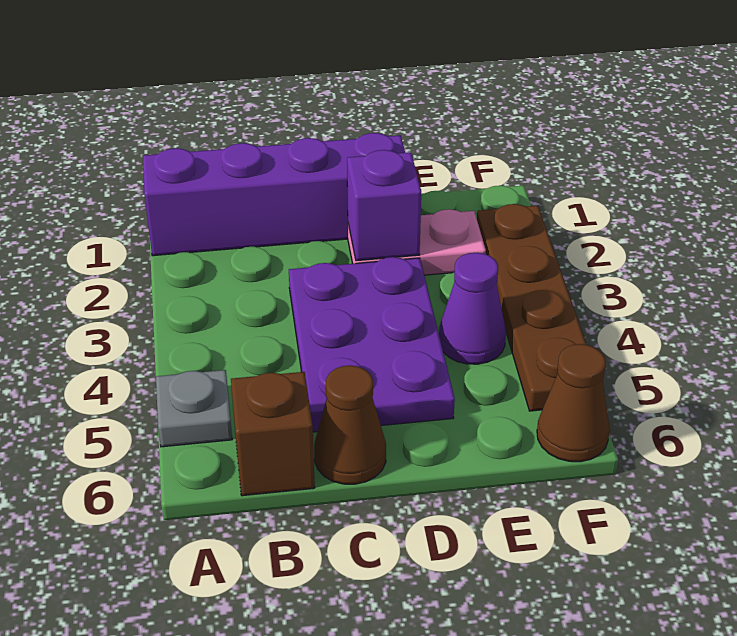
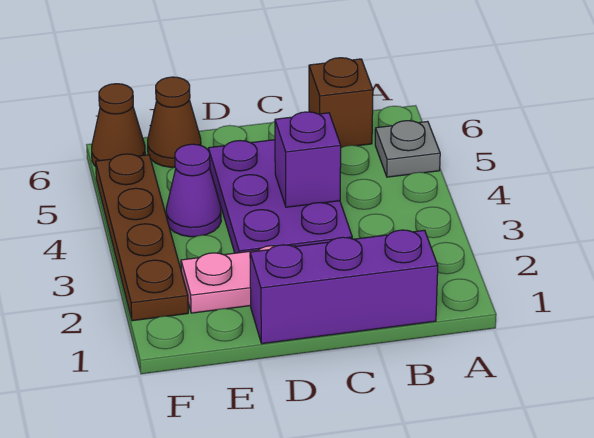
purple 1x4 brick [143,133,405,256] -> purple 1x3 brick [250,230,438,344]
brown 1x1 cone [314,365,386,484] -> brown 1x1 cone moved to [148,77,201,167]
purple 1x1 brick [347,150,421,261] -> purple 1x1 brick moved to [275,112,341,207]

